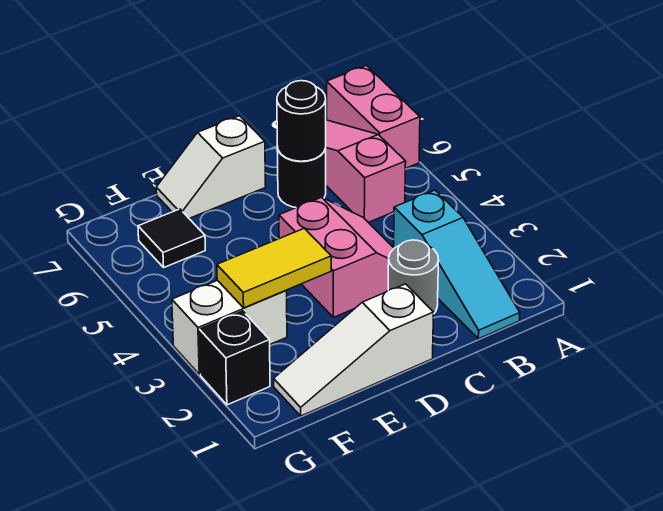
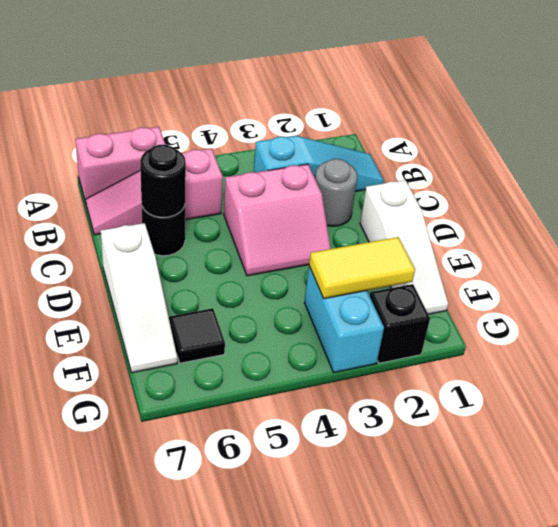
pink 2x2 slope [279,197,394,317] -> pink 2x2 slope turned to [224,164,331,276]
white 1x2 slope [156,116,266,218] -> white 1x3 slope [101,223,177,373]
yellow 1x2 tile [217,228,331,308] -> yellow 1x2 tile turned to [309,237,415,299]
white 1x2 brick [172,280,287,374] -> cyan 1x2 brick [304,266,384,373]

